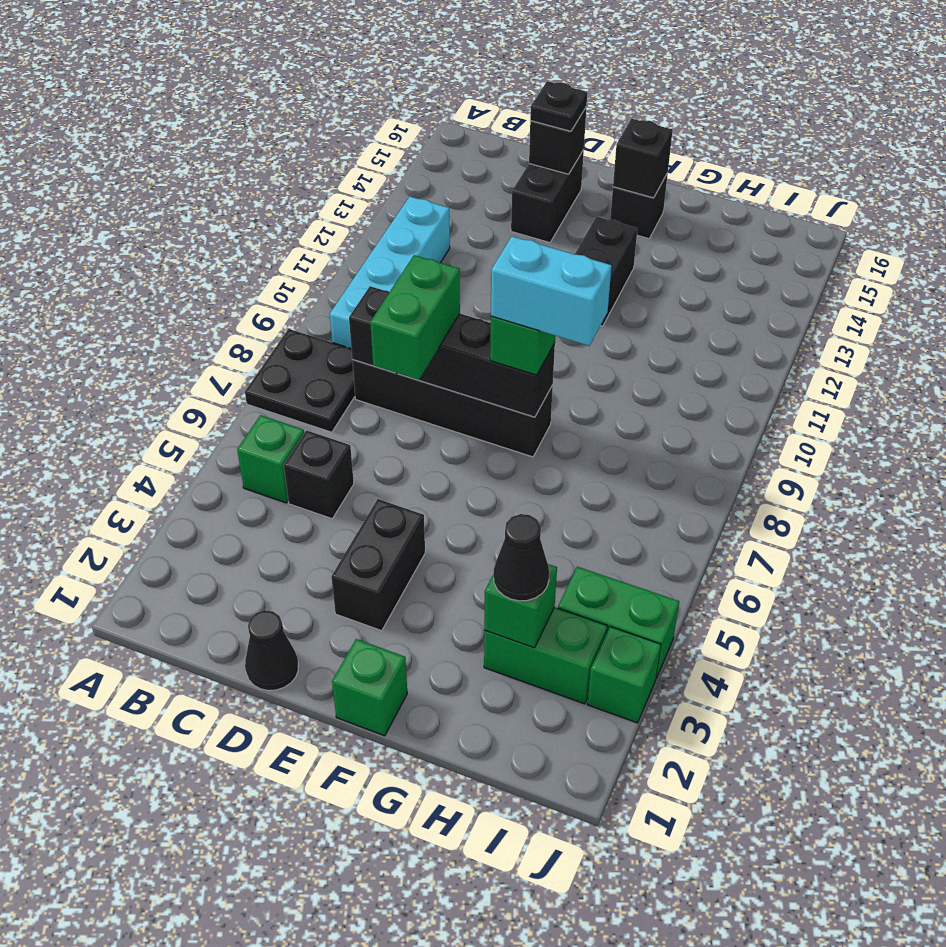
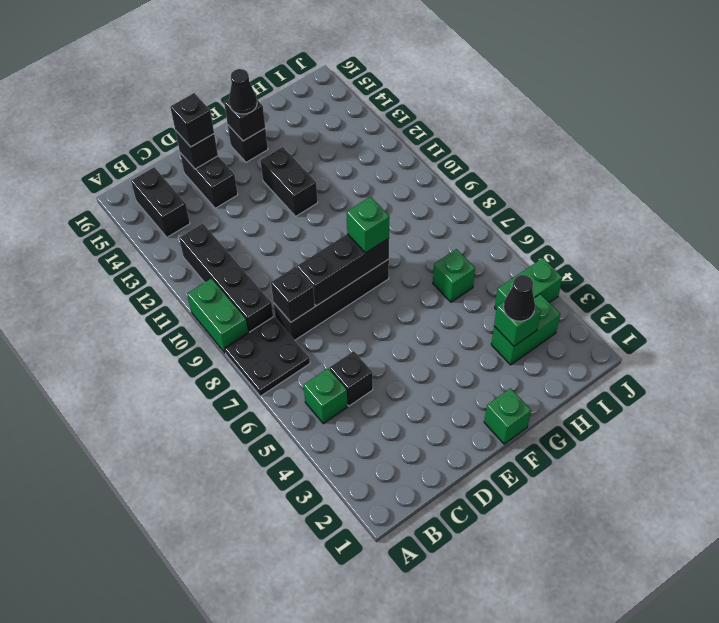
cyan 1x4 brick [330,197,450,348] -> black 1x4 brick [179,223,273,333]
black 1x1 cone [245,610,298,691] -> black 1x1 cone moved to [229,69,257,114]
green 1x2 brick [370,255,460,380] -> green 1x2 brick moved to [187,278,248,353]
black 1x1 plate [530,81,587,131] -> black 1x1 brick [170,93,214,147]
black 1x2 brick [331,499,425,631] -> black 1x2 brick moved to [131,167,190,237]
cyan 1x2 brick [491,236,612,346] -> none
green 1x1 brick [587,627,661,723] -> green 1x1 brick moved to [433,249,475,302]

